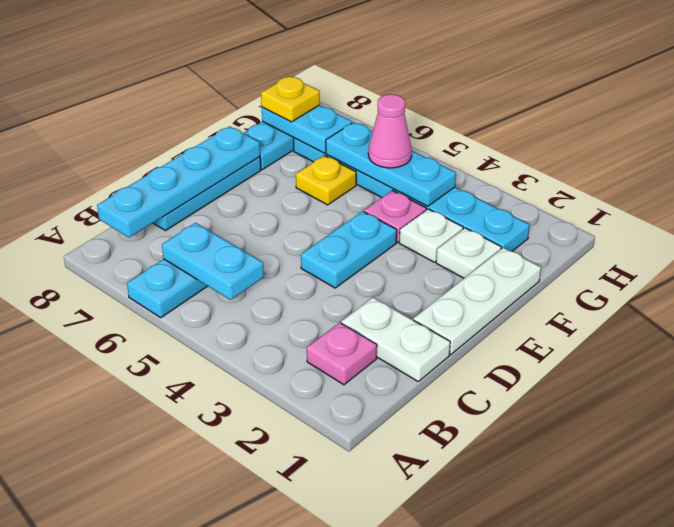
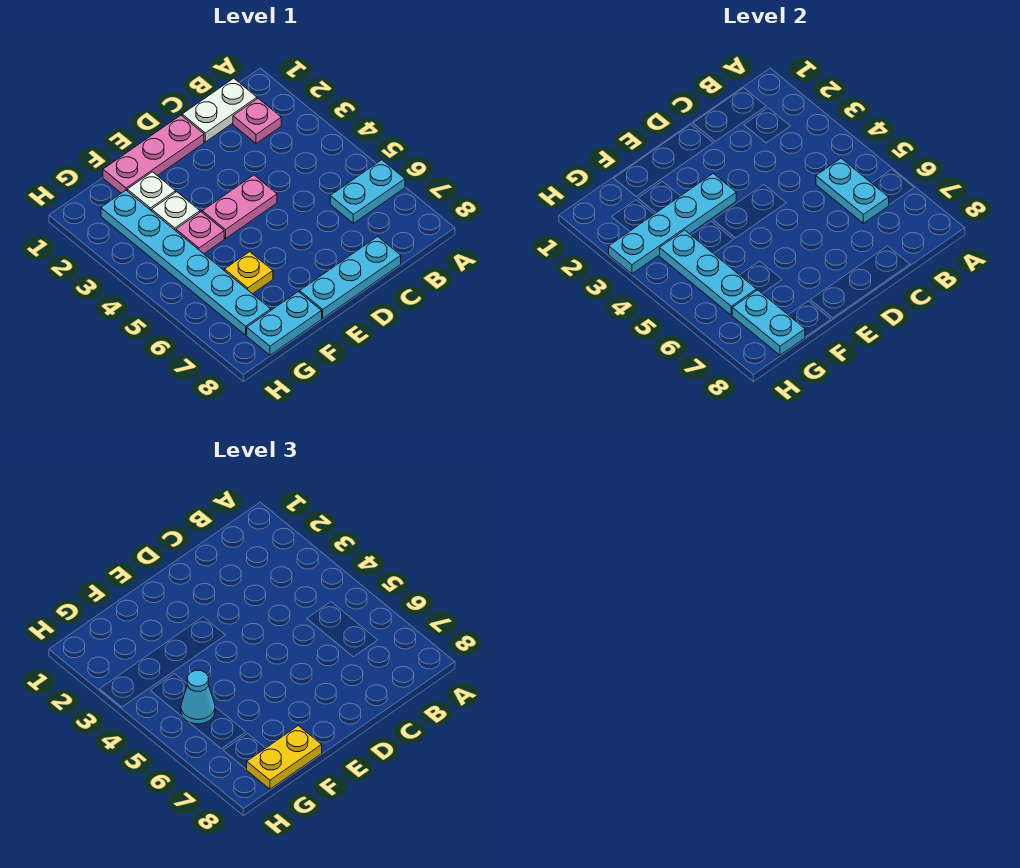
cyan 1x4 plate [97,126,260,238] -> cyan 1x4 plate moved to [609,174,736,274]
white 1x2 plate [341,297,450,381] -> white 1x2 plate turned to [182,78,257,142]
white 1x3 plate [413,248,541,355] -> pink 1x3 plate [103,115,204,193]
cyan 1x2 plate [301,211,397,288] -> pink 1x2 plate [202,175,277,239]
pink 1x1 cone [368,94,412,168] -> cyan 1x1 cone [181,670,215,724]
yellow 1x1 plate [261,76,320,122] -> yellow 1x2 plate [246,726,322,789]

